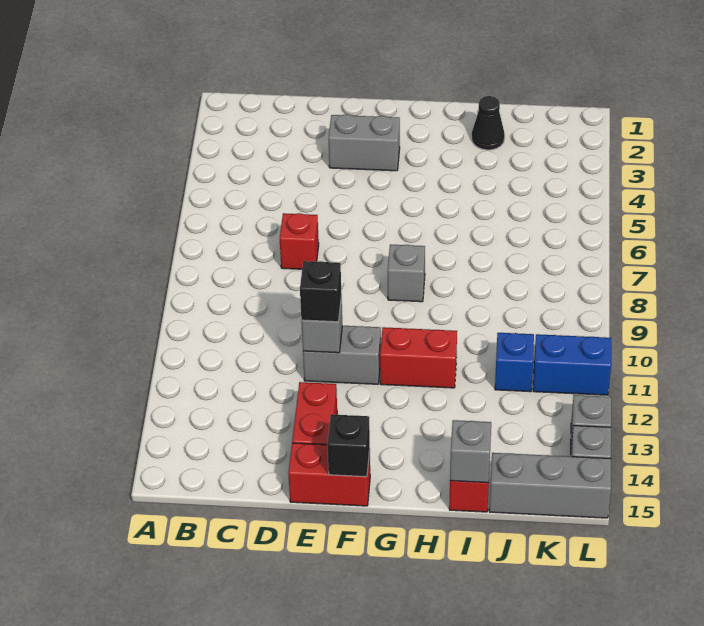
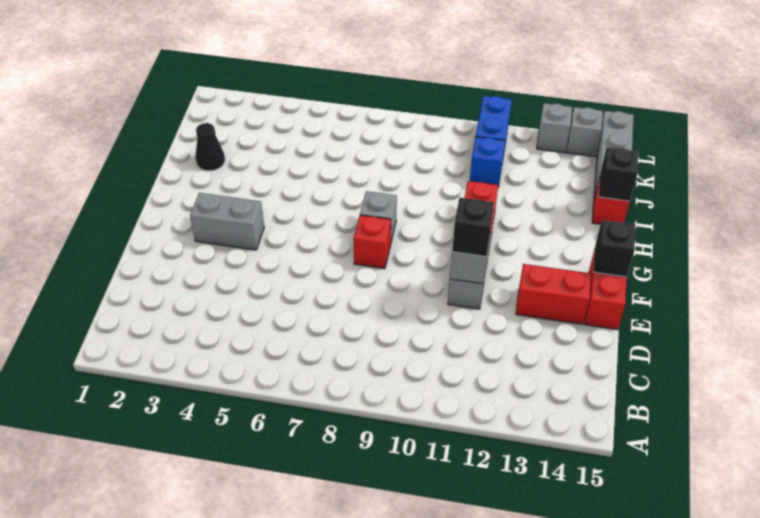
red 1x1 brick [280,213,319,269] -> red 1x1 brick moved to [354,215,391,269]
grey 1x2 brick [329,114,400,171] -> grey 1x2 brick turned to [190,193,264,250]
grey 1x1 brick [450,420,491,483] -> black 1x1 brick [598,147,638,201]

